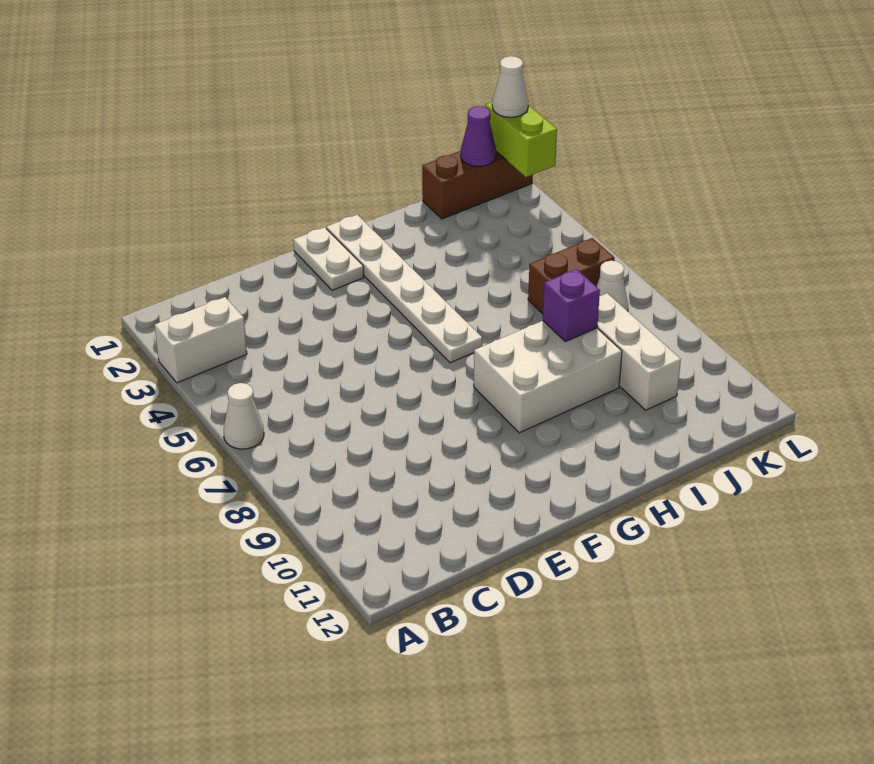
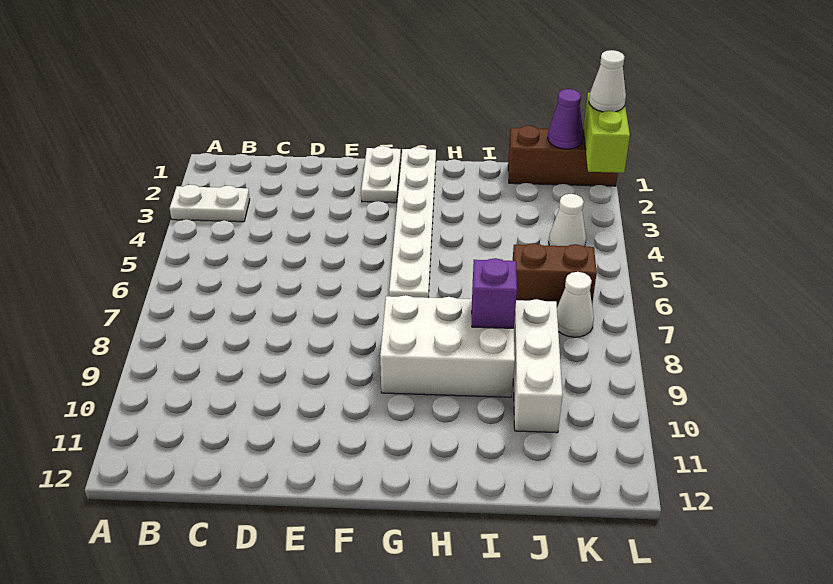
white 1x2 brick [155,297,247,383] -> white 1x2 plate [170,185,250,222]
white 1x1 cone [224,383,264,449] -> white 1x1 cone moved to [549,194,586,247]

